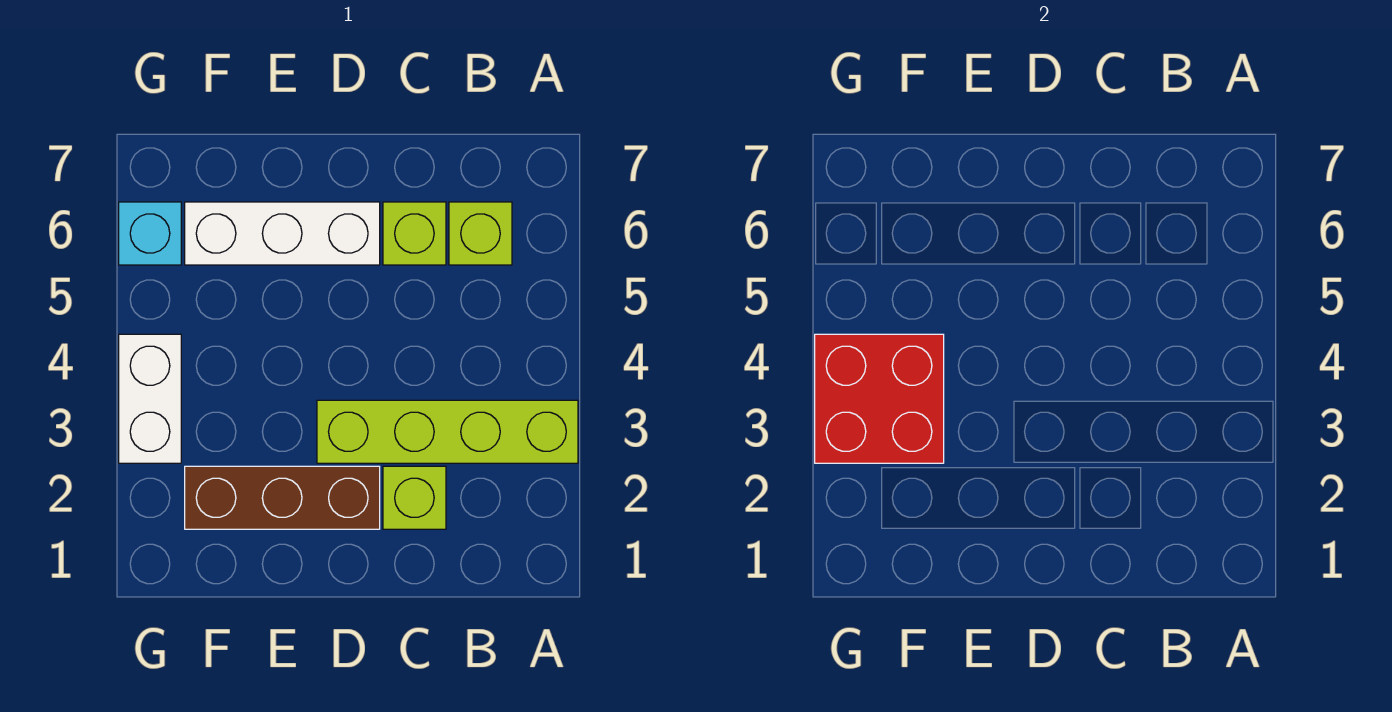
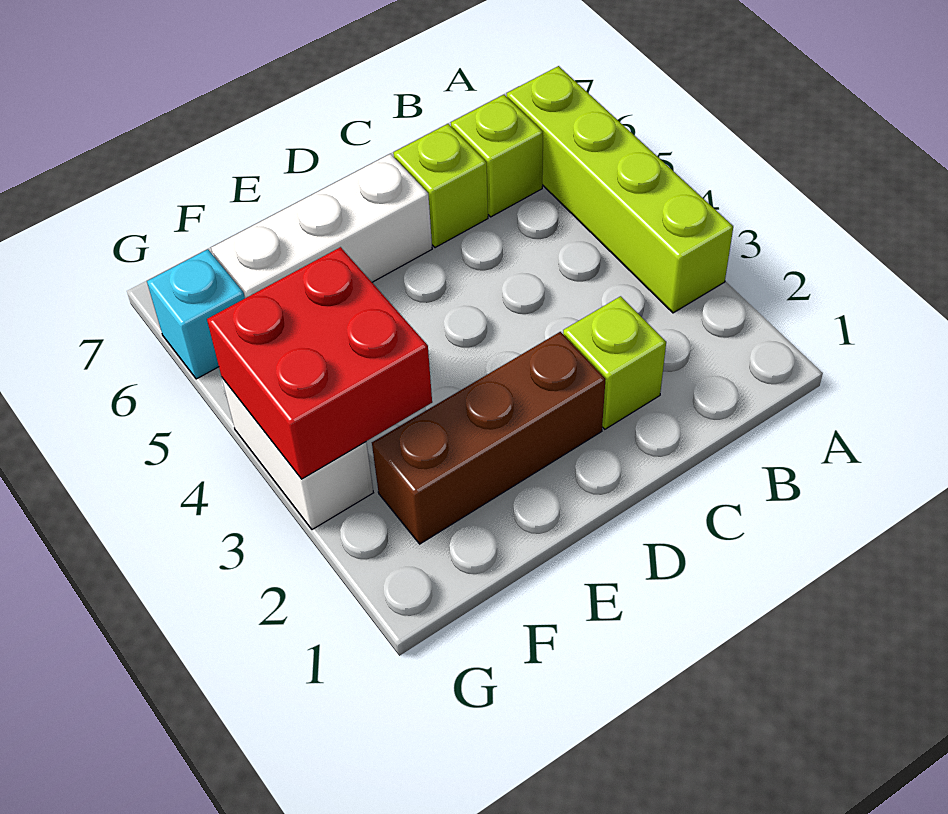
lime 1x4 brick [317,400,578,463] -> lime 1x4 brick turned to [507,66,733,313]

